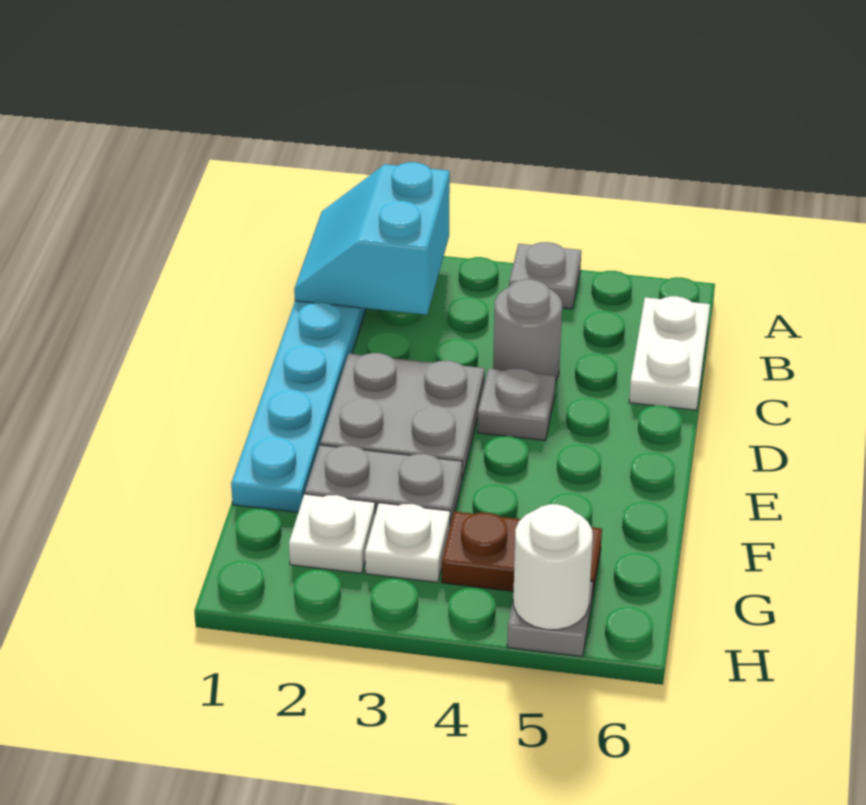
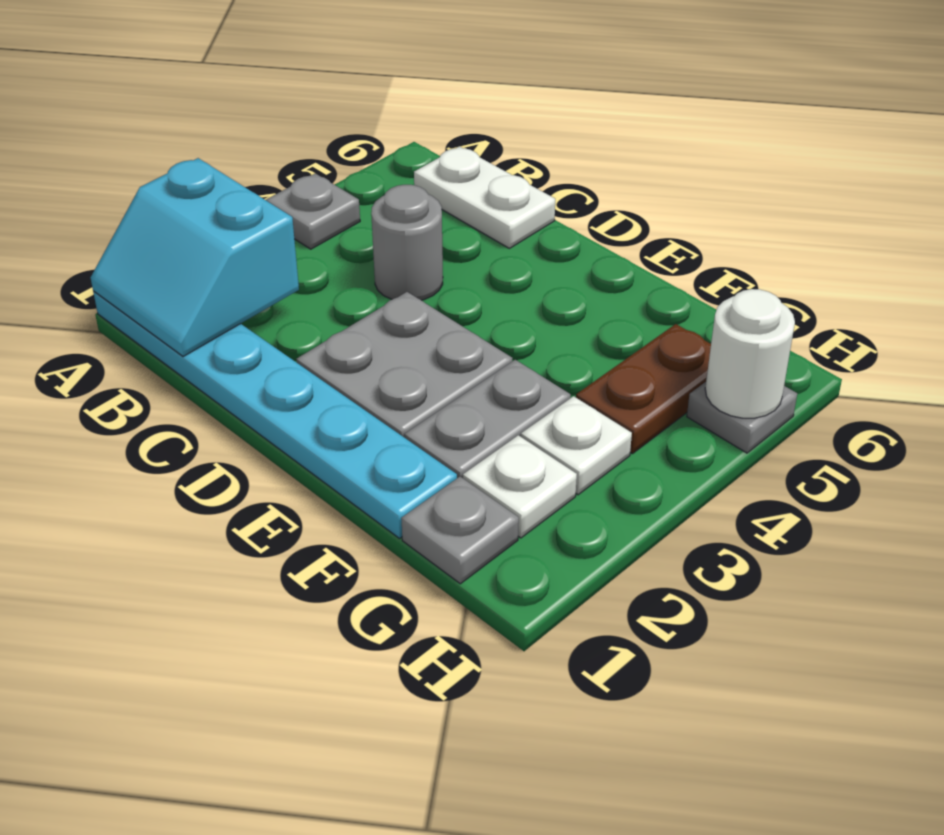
grey 1x1 plate [477,368,555,441] -> grey 1x1 plate moved to [401,477,519,584]

